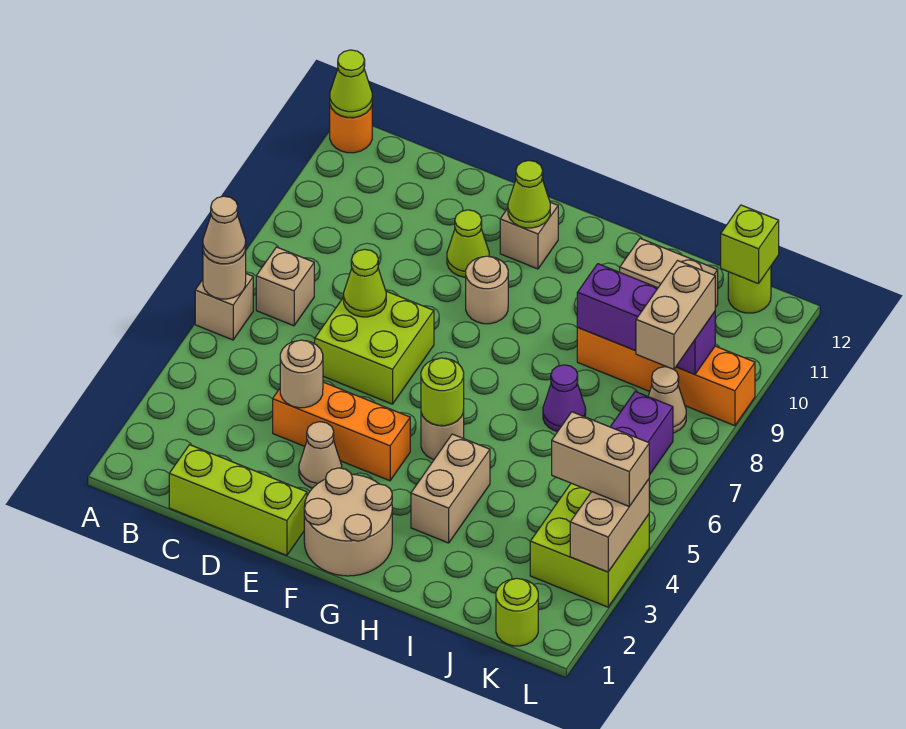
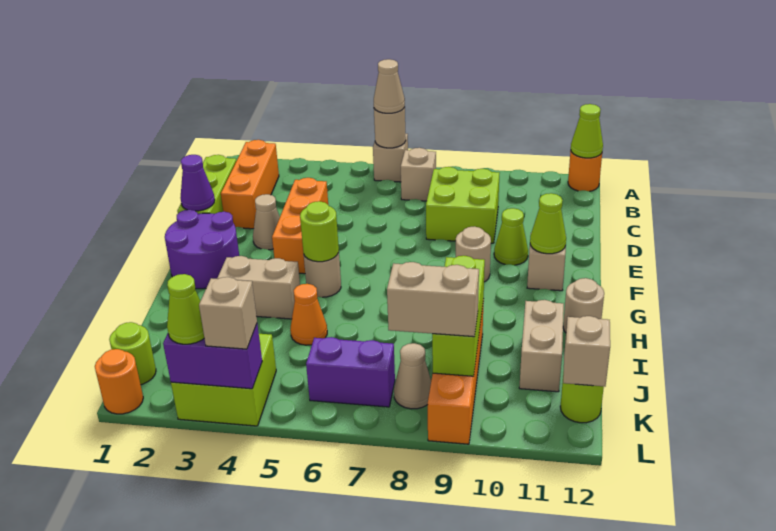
none -> orange 1x3 brick [221,140,279,229]
tan 1x1 round brick [280,340,323,408] -> tan 1x1 round brick moved to [563,278,604,333]
lime 2x2 brick [315,291,434,404] -> lime 2x2 brick moved to [426,167,499,243]
lime 1x1 cone [344,249,386,317] -> lime 1x1 cone moved to [167,274,204,344]
tan 2x2 round brick [304,468,392,576] -> purple 2x2 round brick [165,210,239,289]
none -> orange 1x1 cone [290,284,327,345]
purple 1x1 cone [543,365,586,431] -> purple 1x1 cone moved to [180,155,215,211]
purple 1x3 brick [577,264,715,374] -> lime 1x3 brick [432,256,485,376]
tan 1x2 brick [552,412,649,506] -> tan 1x1 brick [199,277,257,349]
lime 1x1 brick [721,205,779,284] -> tan 1x1 brick [563,316,610,387]
none -> orange 1x1 round brick [95,349,143,414]
tan 1x2 brick [570,479,649,572] -> purple 1x2 brick [163,324,262,389]

